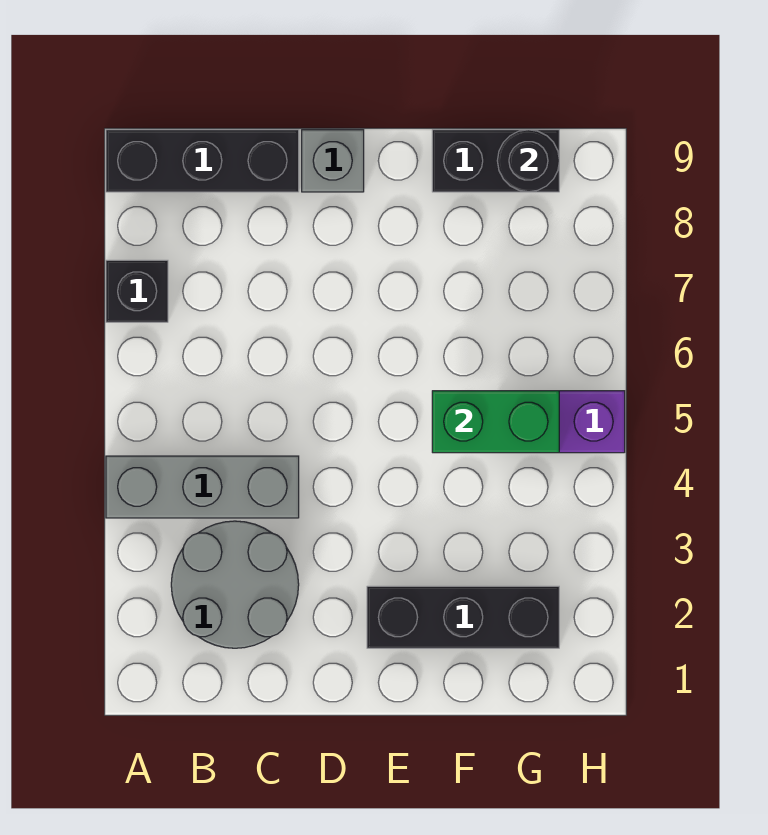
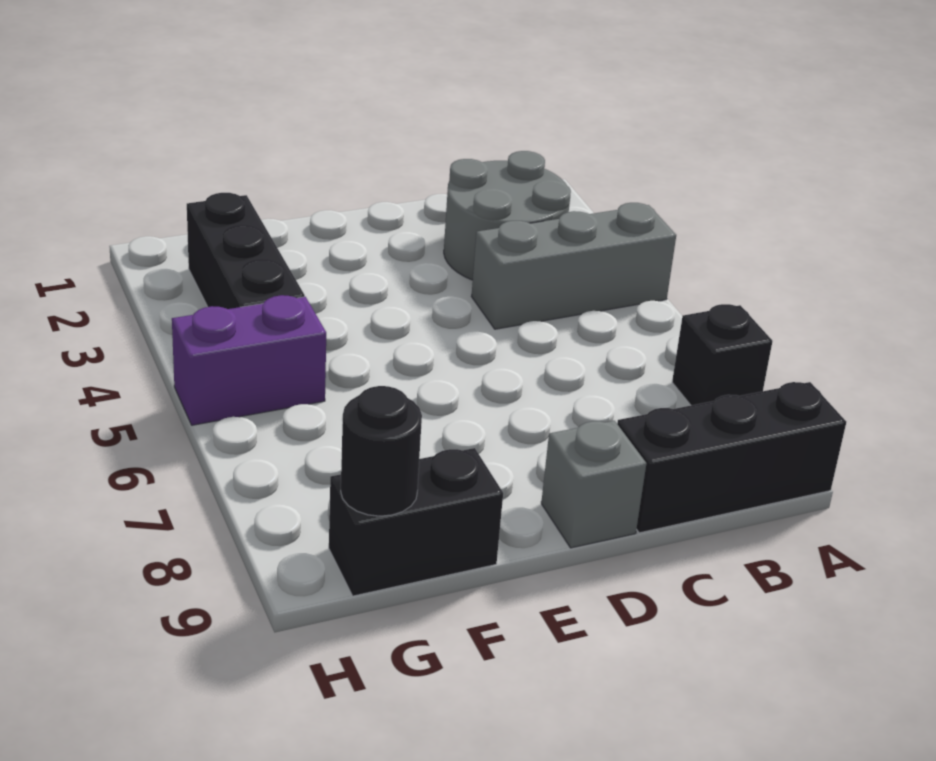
black 1x3 brick [367,586,559,648] -> black 1x3 brick turned to [187,193,305,309]
green 1x2 brick [432,391,559,453] -> none

